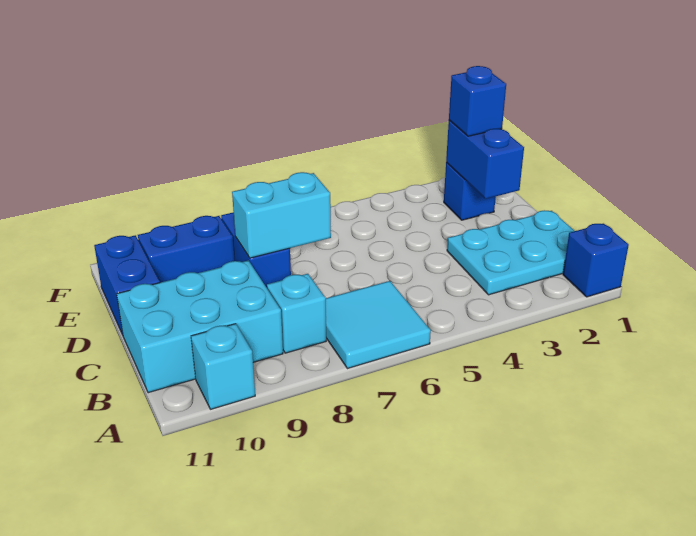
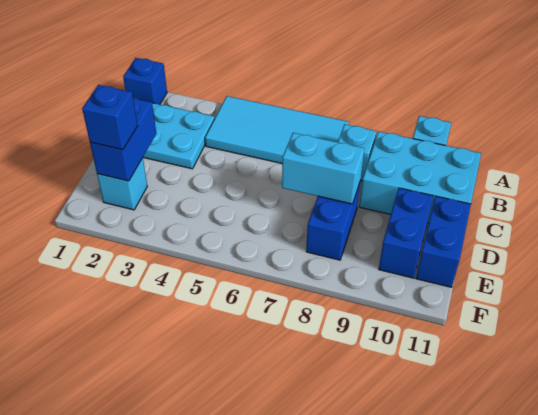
cyan 2x2 tile [326,281,431,369] -> cyan 2x4 tile [205,96,349,163]
blue 1x1 brick [444,162,496,220] -> cyan 1x1 brick [97,158,147,210]
blue 1x2 brick [138,216,235,283] -> blue 1x2 brick turned to [379,188,433,278]

